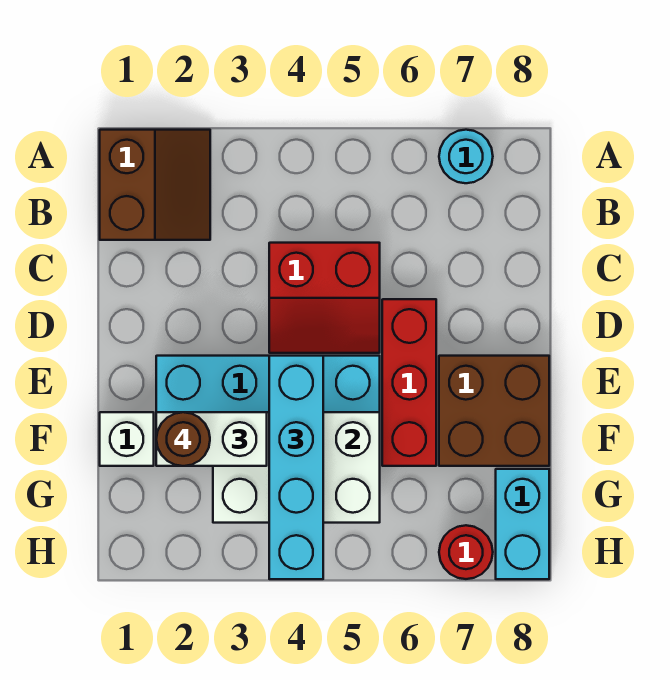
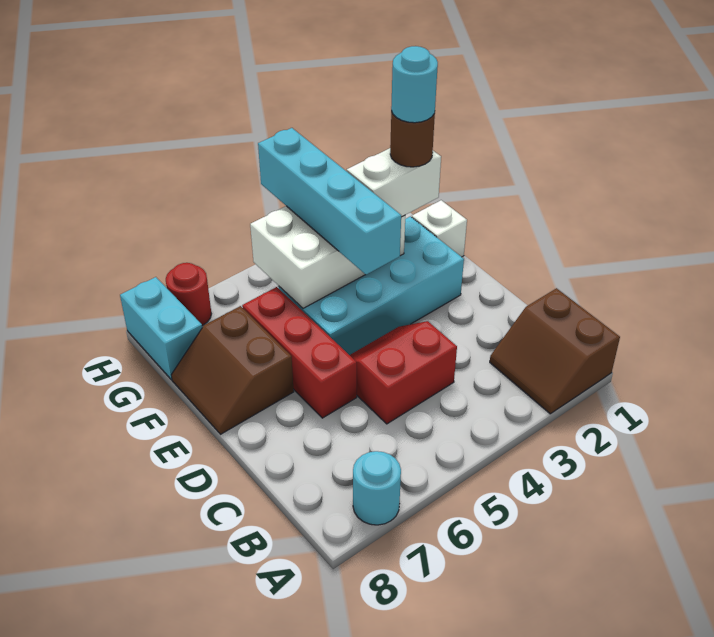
brown 2x2 brick [439,356,549,466] -> brown 2x2 slope [172,306,294,434]
none -> cyan 1x1 round brick [391,46,438,123]

